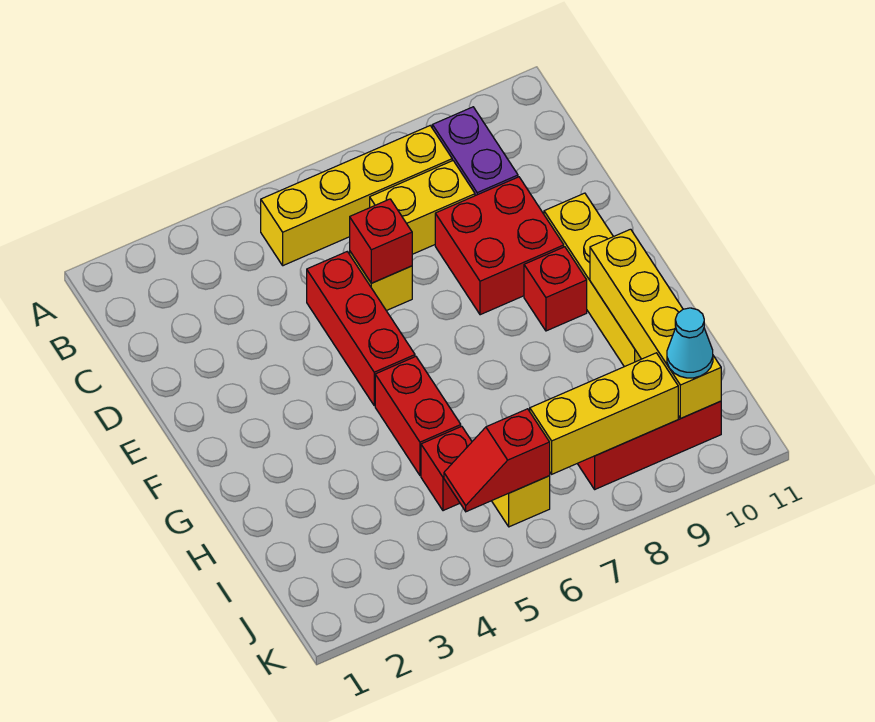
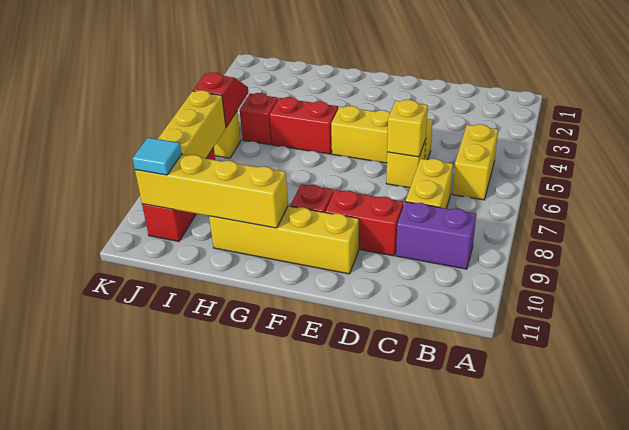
yellow 1x4 brick [261,126,452,266] -> yellow 1x2 brick [452,124,498,200]
red 1x3 brick [307,252,415,406] -> yellow 1x3 brick [331,106,433,163]
red 1x1 brick [350,199,412,283] -> yellow 1x1 brick [387,100,428,157]
red 2x2 brick [435,177,564,315] -> red 1x2 brick [325,190,403,256]
cyan 1x1 cone [667,308,713,378] -> cyan 1x1 tile [133,138,182,175]

